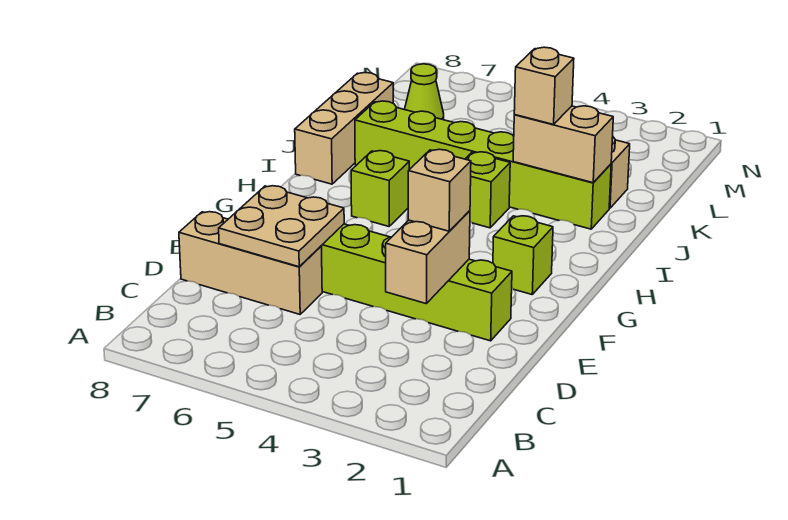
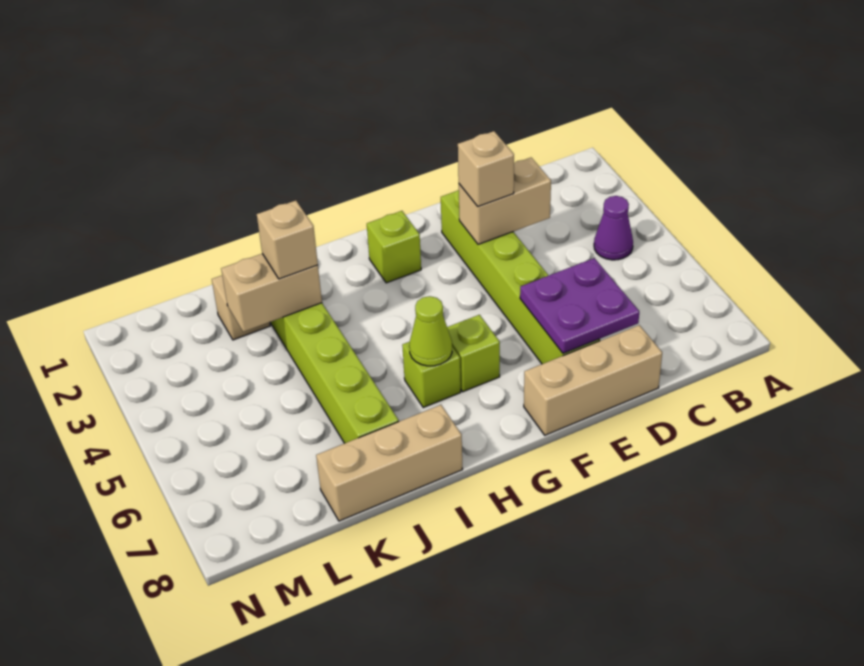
none -> purple 1x1 cone [594,196,633,260]
tan 1x3 brick [179,212,322,314] -> tan 1x3 brick turned to [524,325,662,435]
tan 2x2 plate [219,186,344,267] -> purple 2x2 plate [520,258,639,354]
lime 1x1 brick [466,152,510,228] -> lime 1x1 brick moved to [447,315,500,392]
tan 1x2 brick [513,106,613,183] -> tan 1x2 brick turned to [221,254,322,332]
lime 1x1 cone [404,64,444,120] -> lime 1x1 cone moved to [409,296,452,366]

